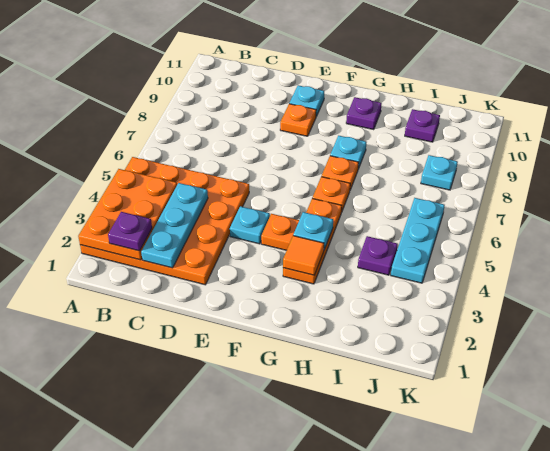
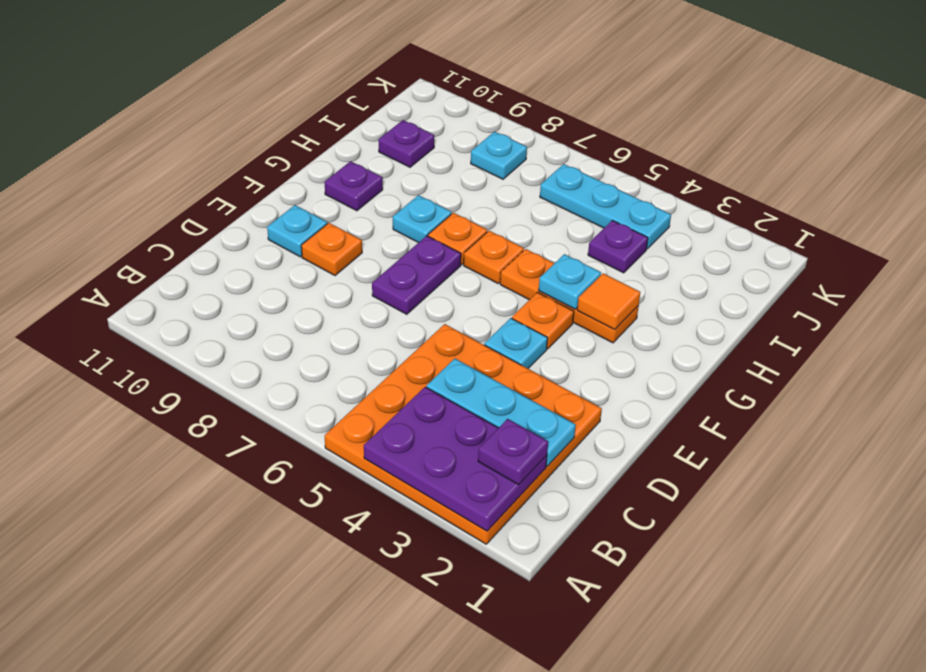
orange 2x3 plate [78,169,177,260] -> purple 2x3 plate [364,387,547,531]
none -> purple 1x2 plate [372,236,461,314]

